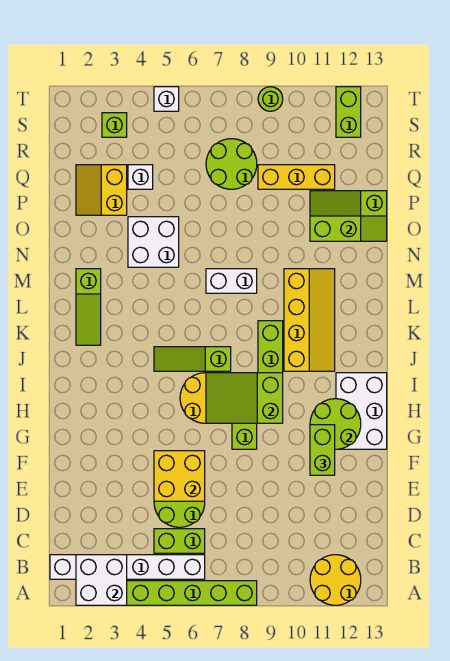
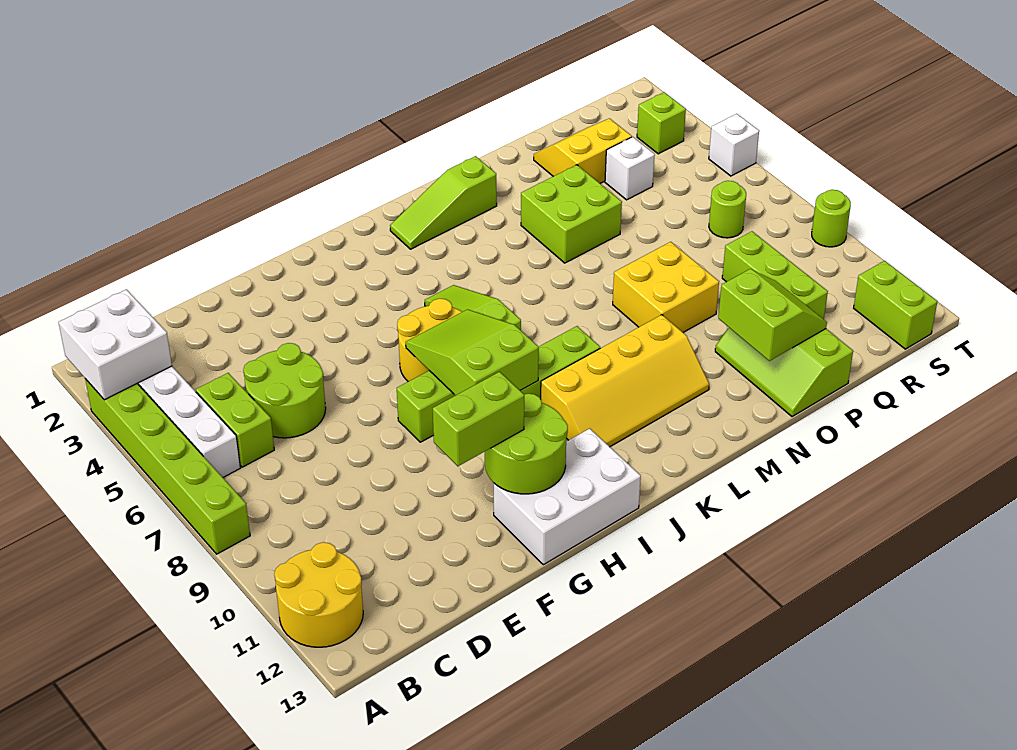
yellow 2x2 brick [154,451,205,501] -> yellow 2x2 brick moved to [613,242,719,332]
white 1x2 brick [206,269,257,293] -> none
white 2x2 brick [128,217,179,267] -> lime 2x2 brick [521,165,622,263]
lime 2x2 round brick [206,139,257,189] -> lime 1x1 round brick [709,181,746,238]
yellow 1x3 brick [258,165,335,189] -> lime 1x3 brick [722,231,828,319]
lime 1x2 brick [336,87,361,137] -> lime 1x2 brick turned to [854,261,937,349]

